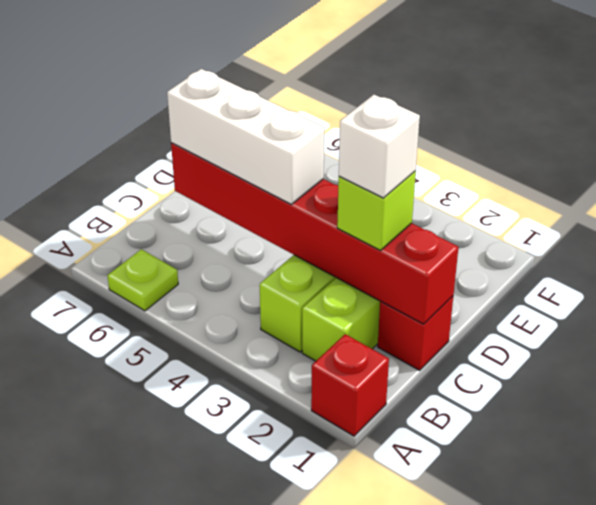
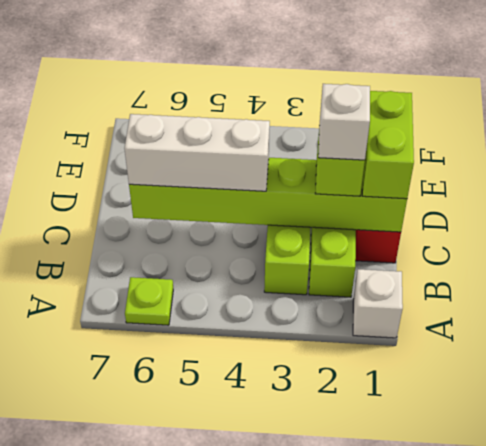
red 1x1 brick [311,334,389,436] -> white 1x1 brick [353,269,403,338]
red 1x6 brick [171,143,458,324] -> lime 1x6 brick [129,158,407,232]
none -> lime 1x2 brick [362,91,414,199]

